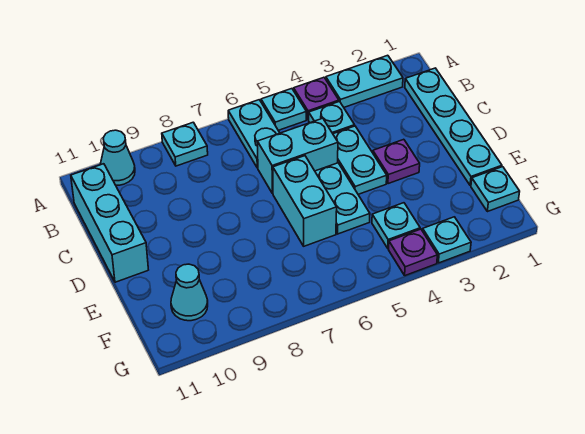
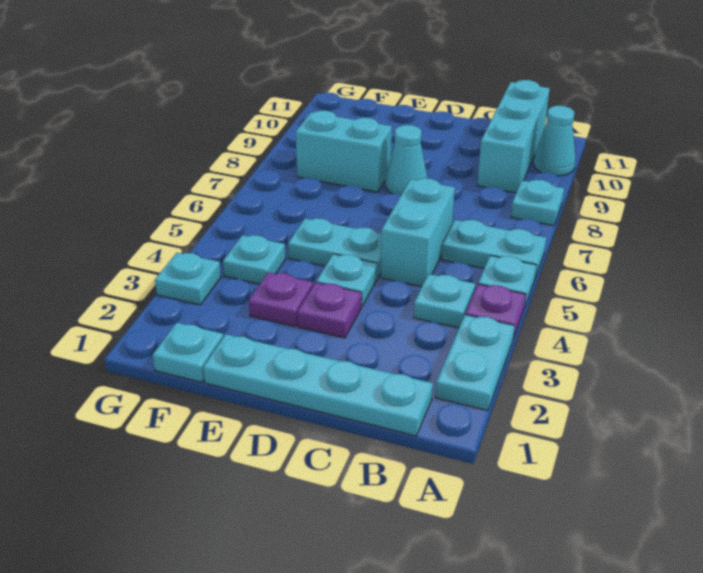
cyan 1x3 brick [71,164,148,282] -> cyan 1x3 brick turned to [477,80,550,193]
cyan 1x2 plate [333,126,387,194] -> cyan 1x1 plate [316,254,378,307]
cyan 1x2 brick [273,156,337,246] -> cyan 1x2 brick moved to [296,111,392,192]
cyan 1x1 cone [171,264,208,321] -> cyan 1x1 cone moved to [385,125,428,195]
purple 1x1 plate [389,229,437,276] -> purple 1x1 plate moved to [249,272,313,327]

